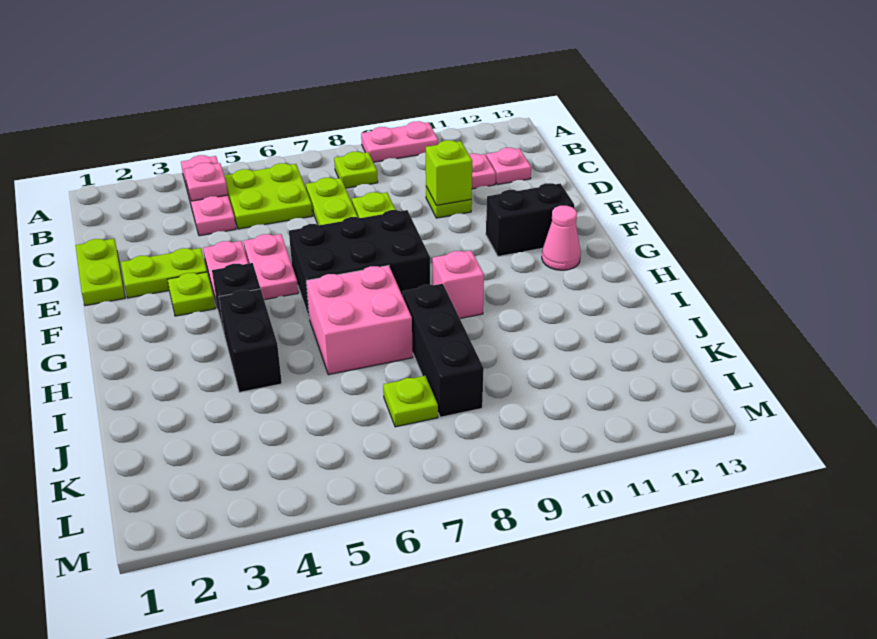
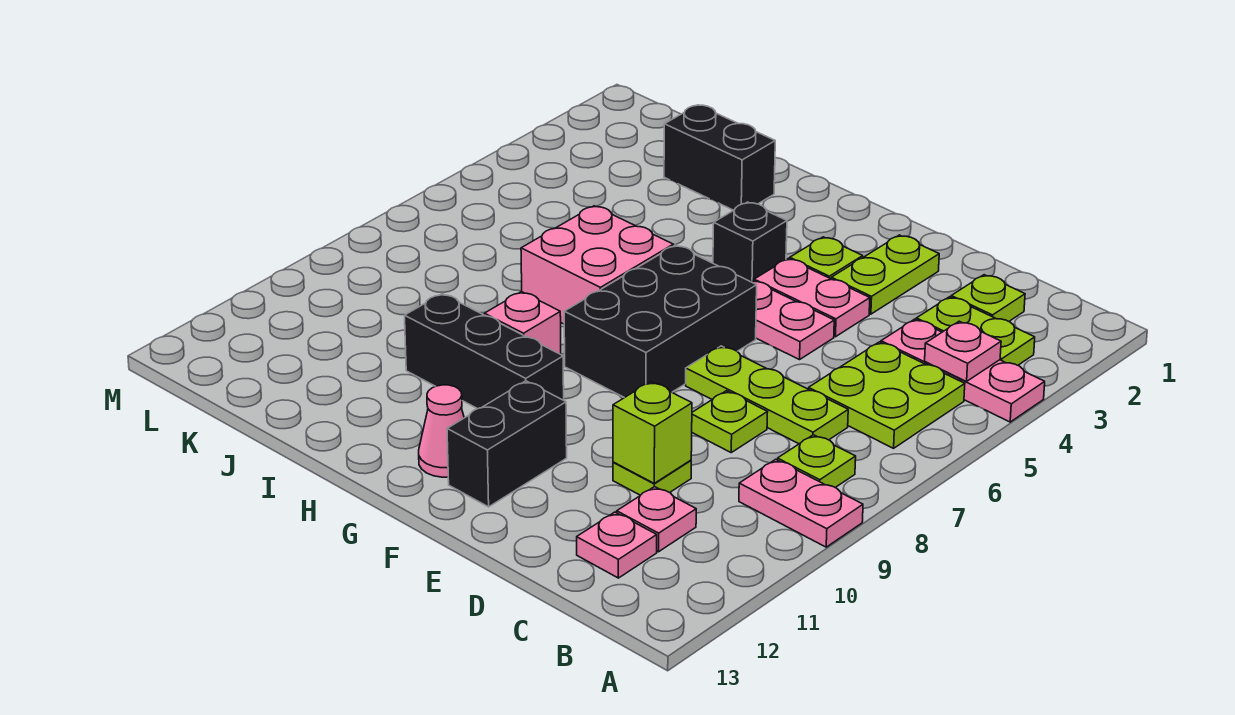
pink 1x2 plate [361,121,438,162] -> pink 1x2 plate turned to [739,459,863,547]
lime 1x2 plate [75,239,125,306] -> lime 1x2 plate moved to [916,297,1035,365]
black 1x2 brick [219,289,282,392] -> black 1x2 brick moved to [664,105,775,210]
black 1x3 brick [403,284,484,417] -> black 1x3 brick moved to [405,294,564,409]
lime 1x1 plate [383,376,438,427] -> lime 1x1 plate moved to [951,275,1025,321]

